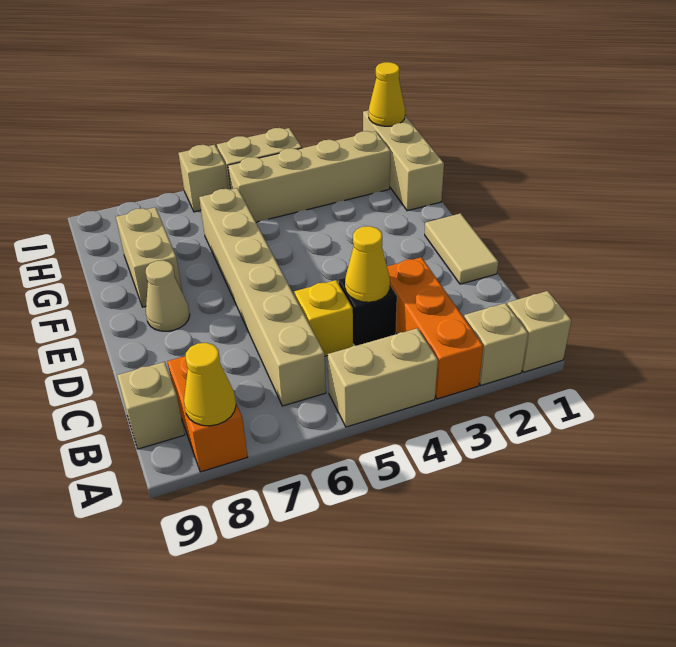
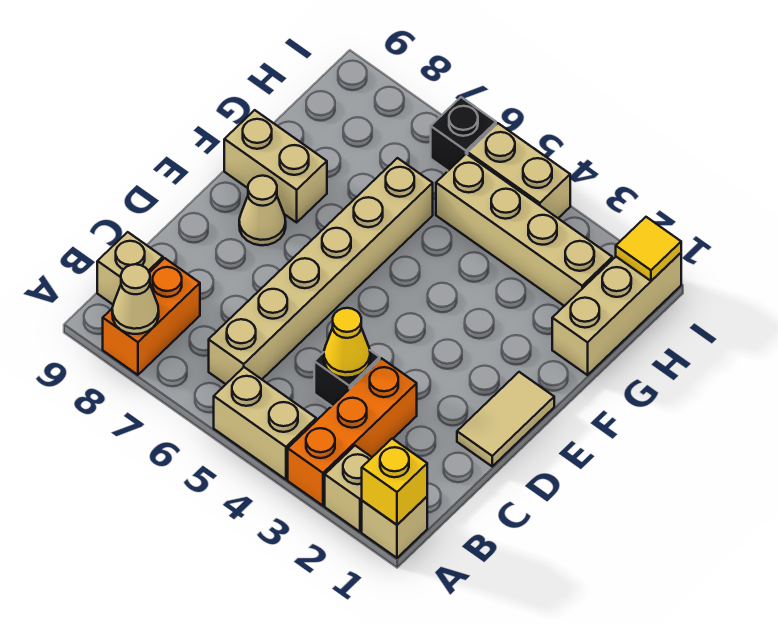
yellow 1x1 cone [184,343,236,426] -> tan 1x1 cone [112,264,159,334]
yellow 1x1 brick [294,280,353,356] -> yellow 1x1 brick moved to [362,439,427,525]
tan 1x2 brick [116,207,183,307] -> tan 1x2 brick turned to [224,110,327,222]
yellow 1x1 cone [369,62,405,126] -> yellow 1x1 tile [616,217,681,281]
tan 1x1 brick [179,145,228,212] -> black 1x1 brick [431,97,496,171]

